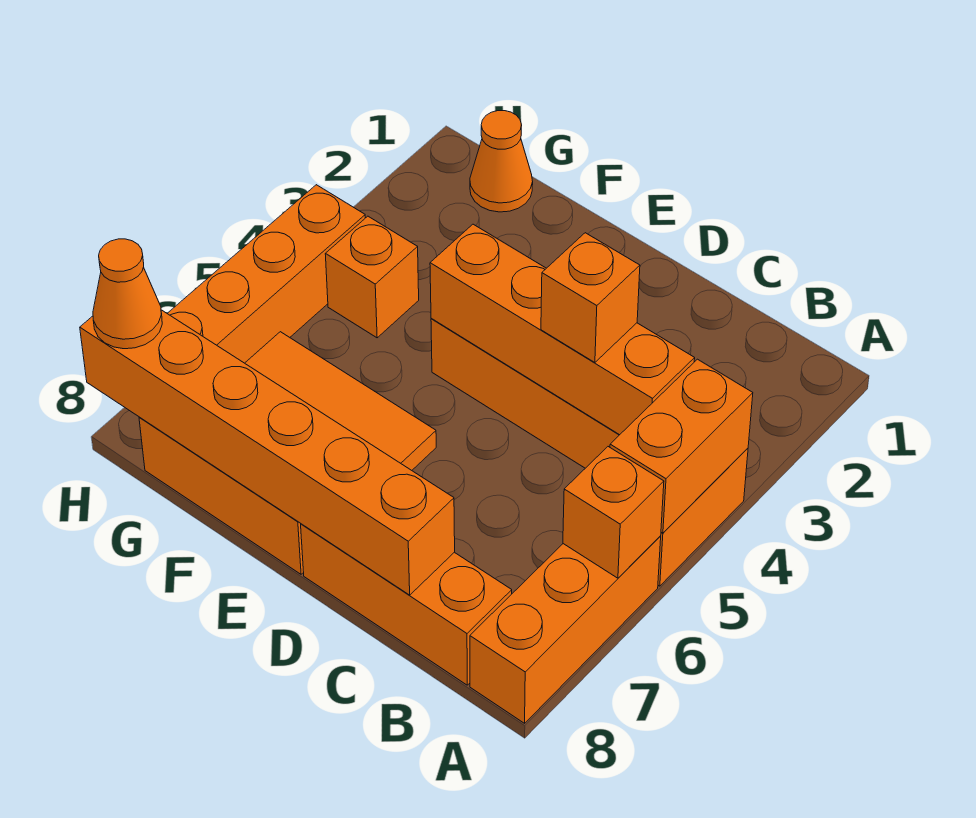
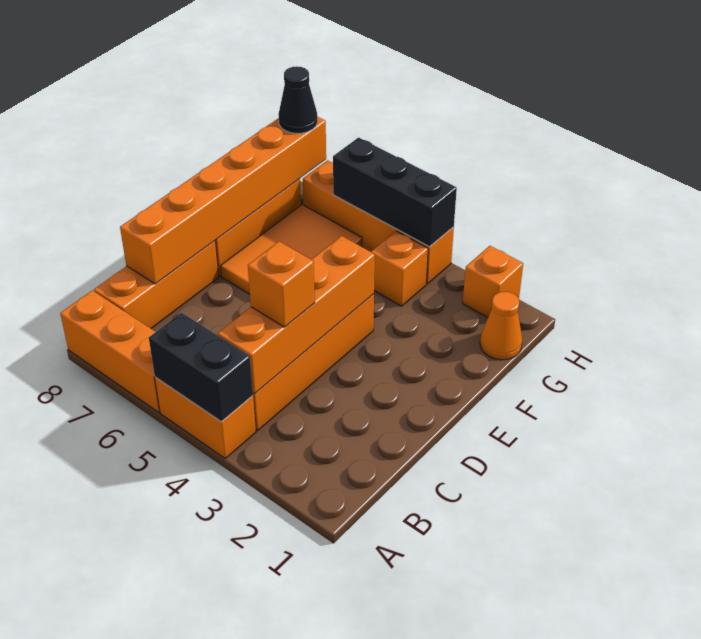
orange 1x2 brick [610,359,753,533] -> black 1x2 brick [149,313,253,422]
orange 1x1 brick [563,447,664,578] -> orange 1x1 brick moved to [463,246,523,318]
none -> black 1x3 brick [333,138,457,247]
orange 1x1 cone [93,239,162,349] -> black 1x1 cone [278,66,318,133]

